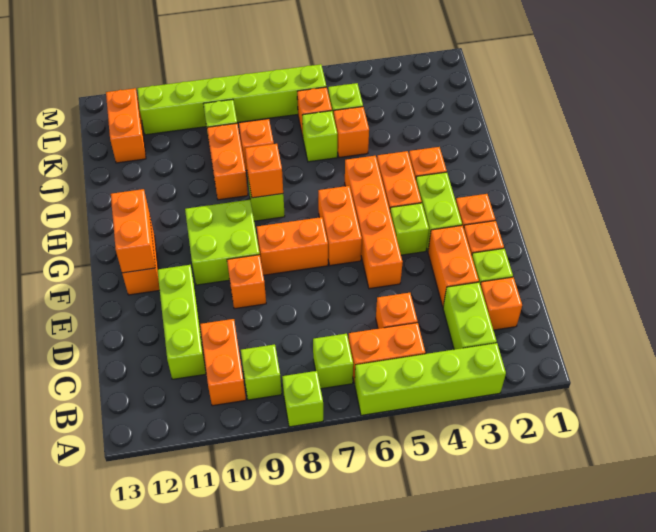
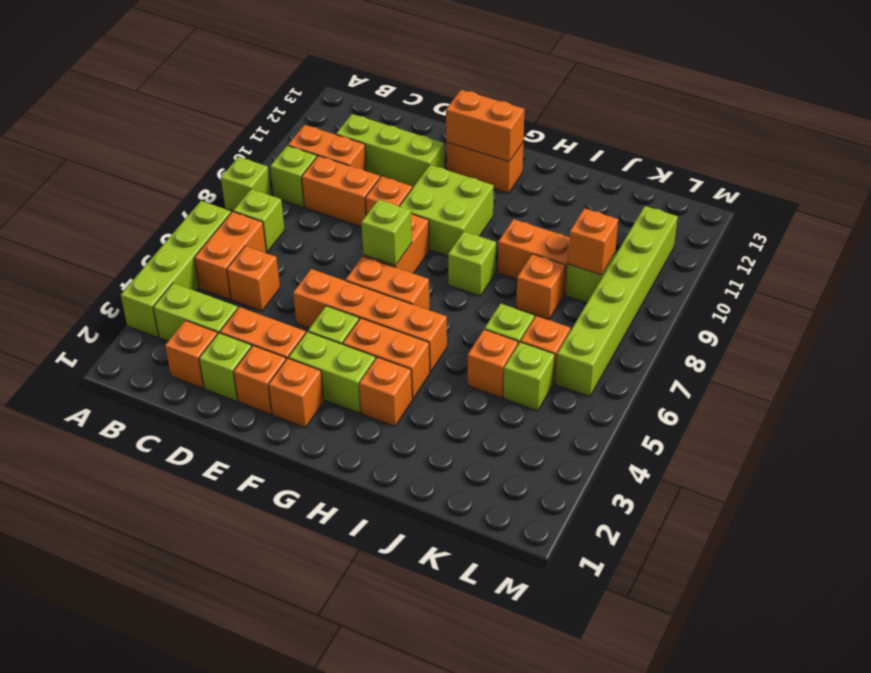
none -> lime 1x1 brick [361,200,412,266]
orange 1x1 brick [245,144,283,198] -> orange 1x1 brick moved to [568,208,618,275]
orange 1x2 brick [106,88,146,163] -> orange 1x2 brick moved to [302,156,380,227]

